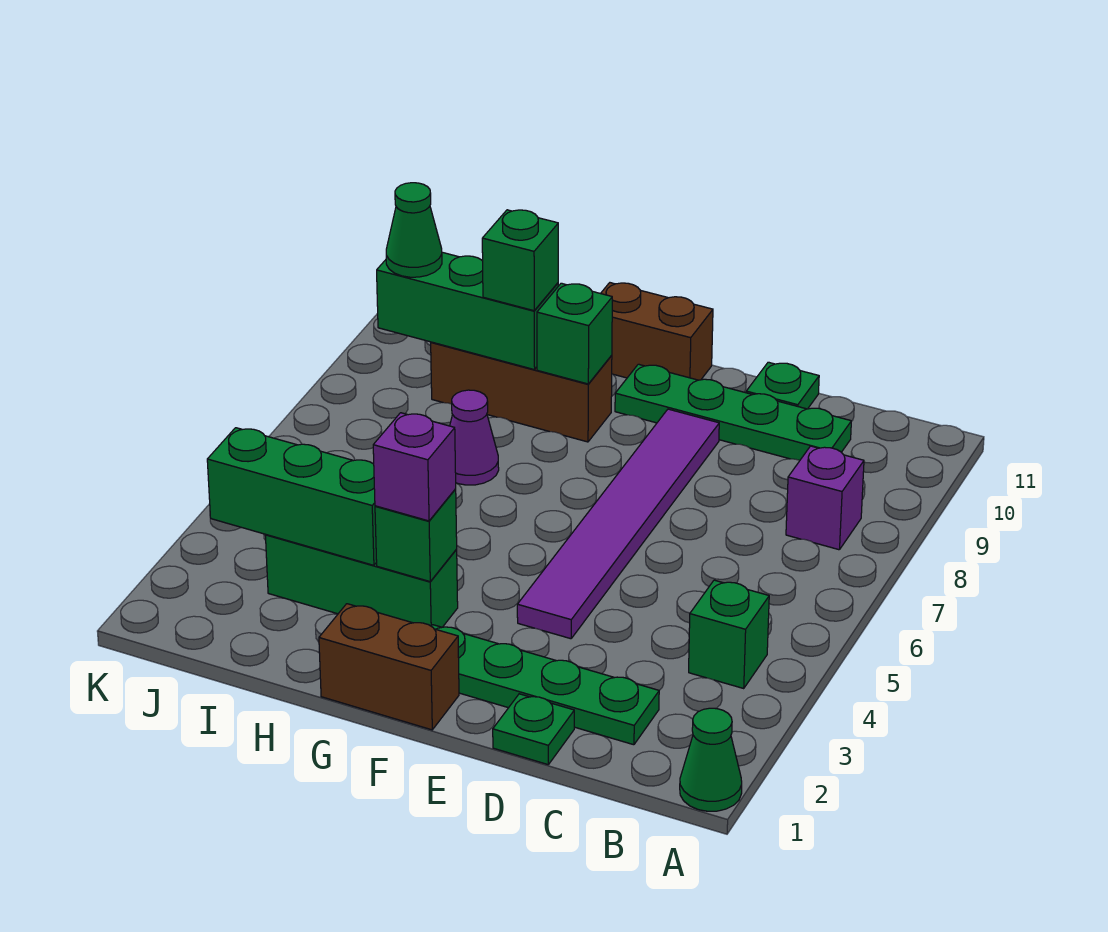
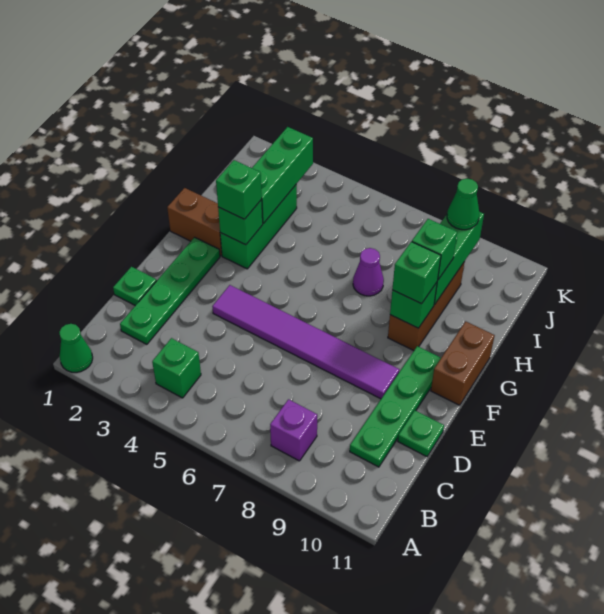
brown 1x2 brick [319,604,459,730] -> brown 1x2 brick turned to [167,188,222,256]
purple 1x1 brick [373,413,456,521] -> green 1x1 brick [216,160,262,219]
none -> green 1x1 brick [392,242,441,304]

